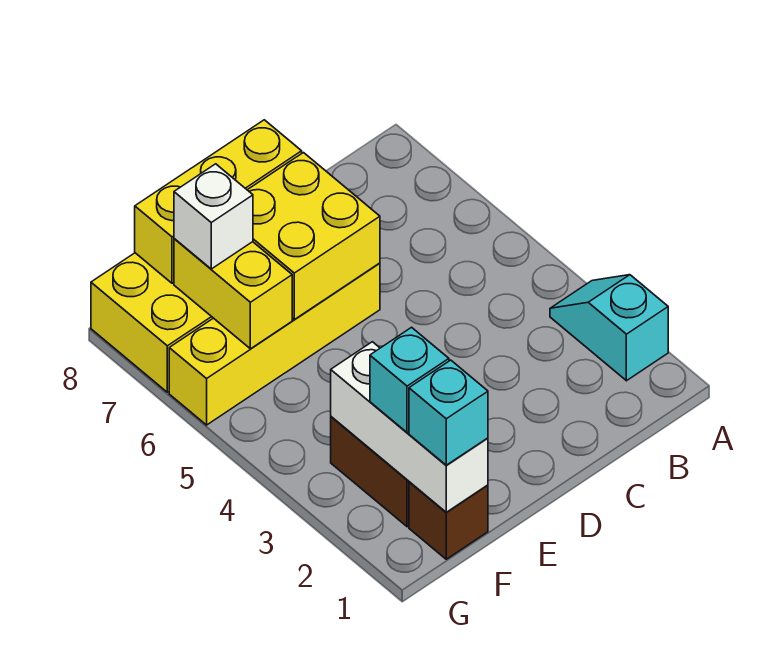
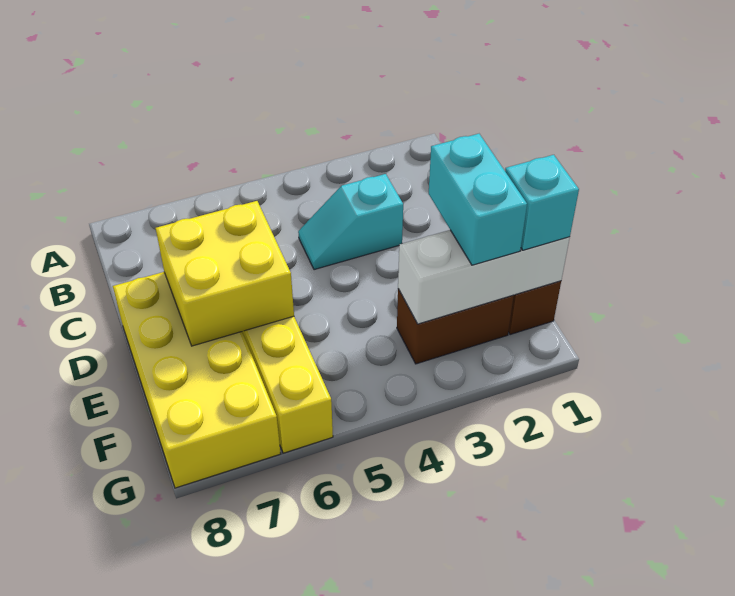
cyan 1x2 slope [550,275,668,381] -> cyan 1x2 slope moved to [298,174,403,270]
yellow 1x3 brick [135,120,302,283] -> none
cyan 1x1 brick [370,327,449,433] -> cyan 1x2 brick [429,134,527,265]
yellow 1x2 brick [174,239,292,349] -> none
white 1x1 brick [174,164,253,269] -> none

